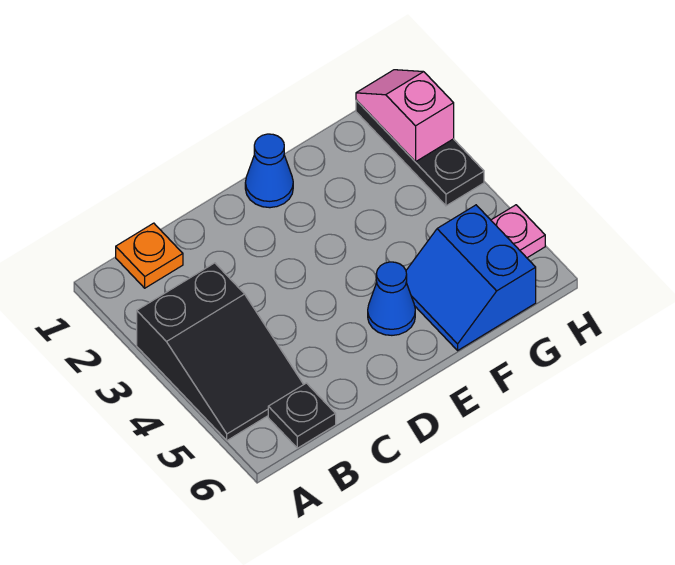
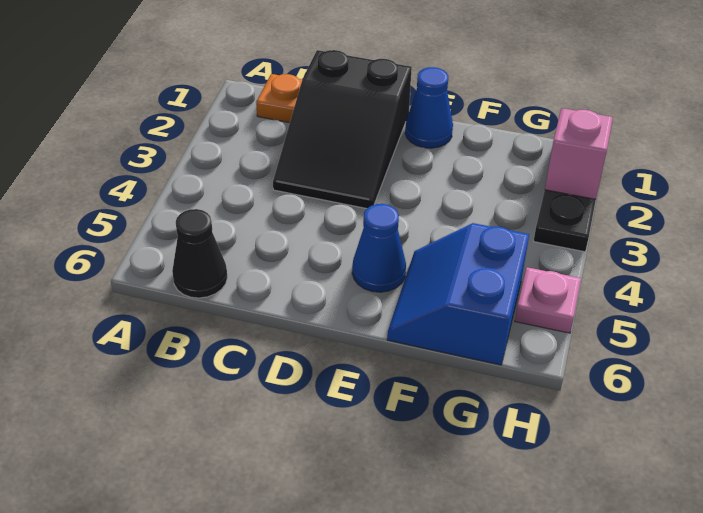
black 2x3 slope [137,263,304,440] -> black 2x3 slope moved to [273,50,412,209]
black 1x1 plate [268,383,336,448] -> black 1x1 cone [172,209,228,298]

